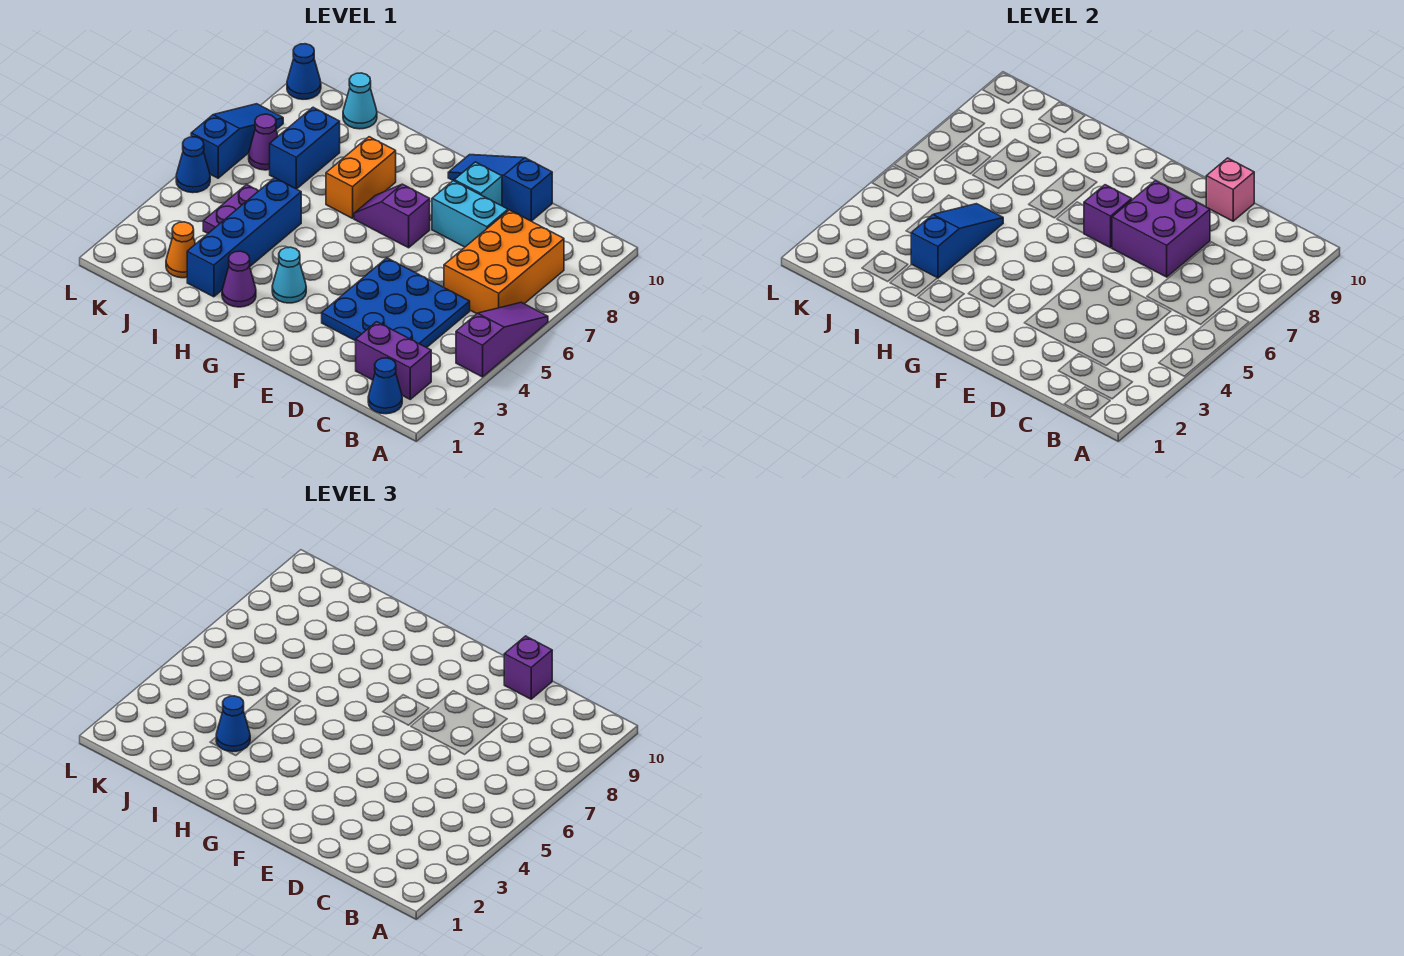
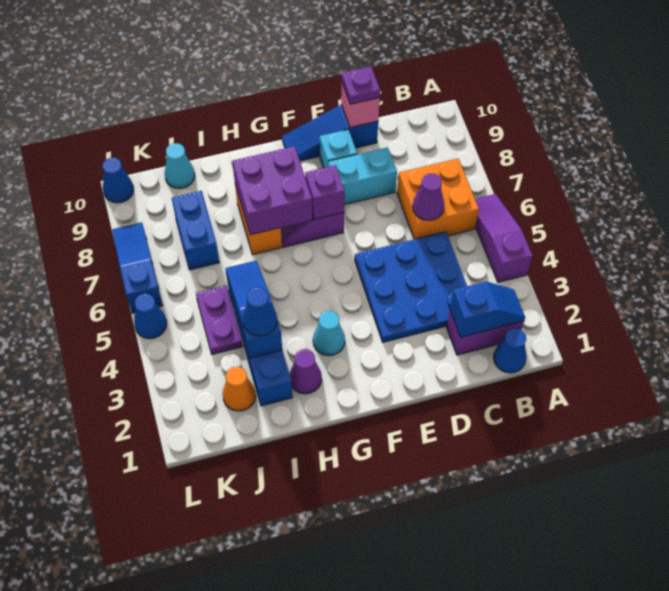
none -> blue 1x2 slope [450,282,525,337]
orange 2x3 brick [444,210,564,314] -> orange 2x2 brick [397,159,479,239]
purple 2x2 brick [1112,181,1210,277] -> purple 2x2 brick moved to [232,146,313,235]
purple 1x1 brick [504,636,552,699] -> purple 1x1 plate [342,66,380,104]
purple 1x1 cone [249,114,278,170] -> purple 1x1 cone moved to [413,173,444,220]

